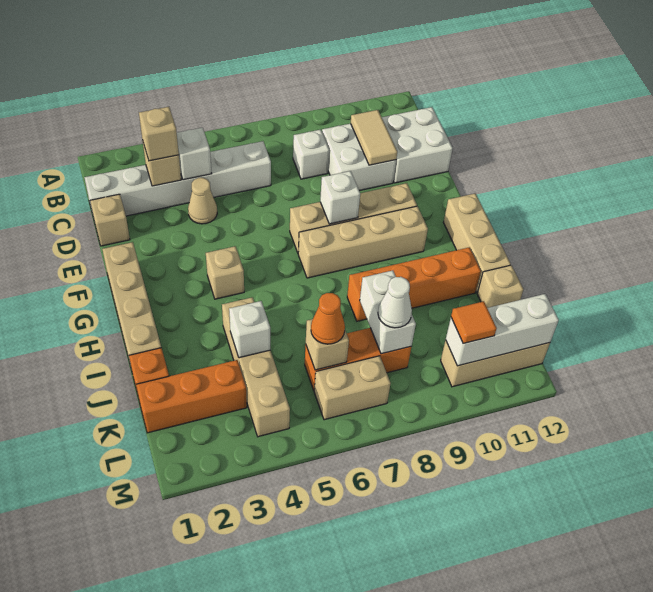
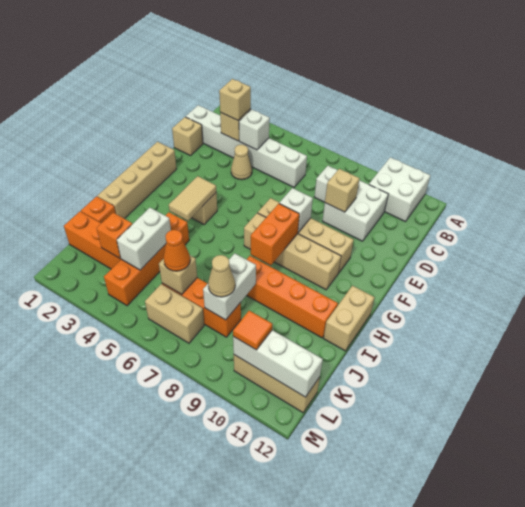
tan 1x2 tile [351,110,397,165] -> tan 1x2 tile moved to [169,176,216,221]
white 2x2 brick [382,107,453,183] -> white 2x2 brick moved to [369,157,431,222]
none -> orange 1x2 brick [251,204,299,265]
tan 1x3 brick [444,194,511,293] -> tan 1x2 brick [324,286,375,351]
tan 1x4 brick [222,297,290,437] -> orange 1x4 brick [104,212,189,306]
white 1x1 brick [229,301,270,358] -> white 1x2 brick [117,208,171,270]
tan 1x1 brick [477,265,523,308] -> tan 1x1 brick moved to [325,169,360,212]
none -> orange 1x1 brick [96,213,132,258]
white 1x1 cone [378,277,412,328] -> tan 1x1 cone [208,255,235,297]

